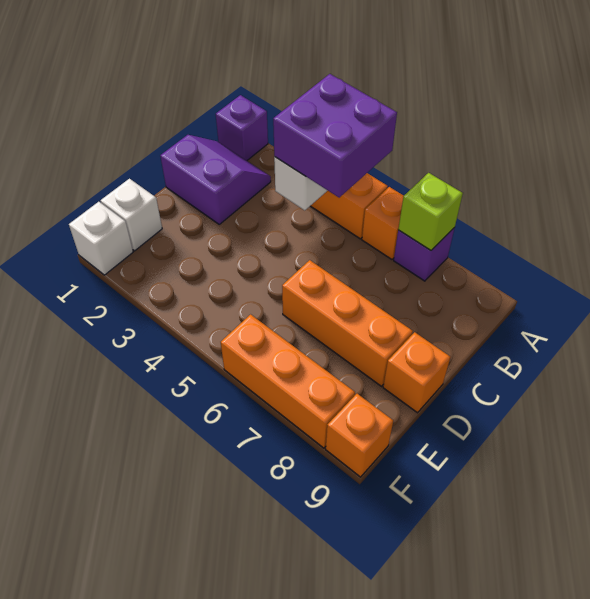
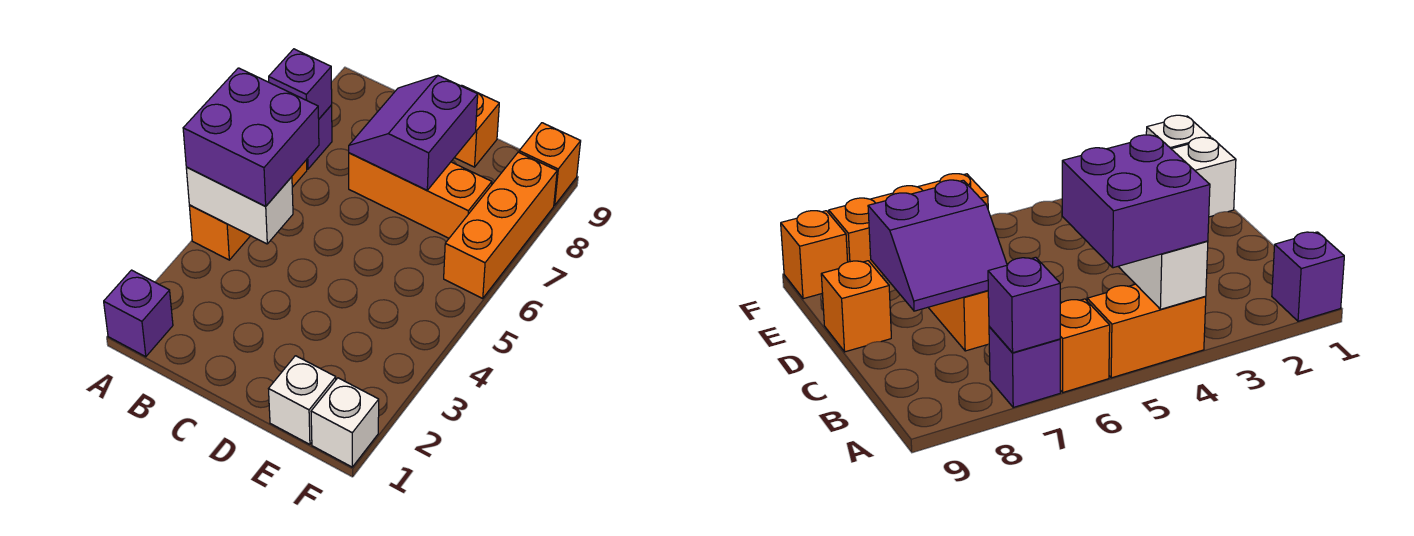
lime 1x1 brick [398,173,463,250] -> purple 1x1 brick [269,49,332,118]
purple 2x2 slope [160,135,271,224] -> purple 2x2 slope moved to [349,76,478,190]
orange 1x3 brick [282,260,413,386] -> orange 1x3 brick turned to [349,153,492,238]

